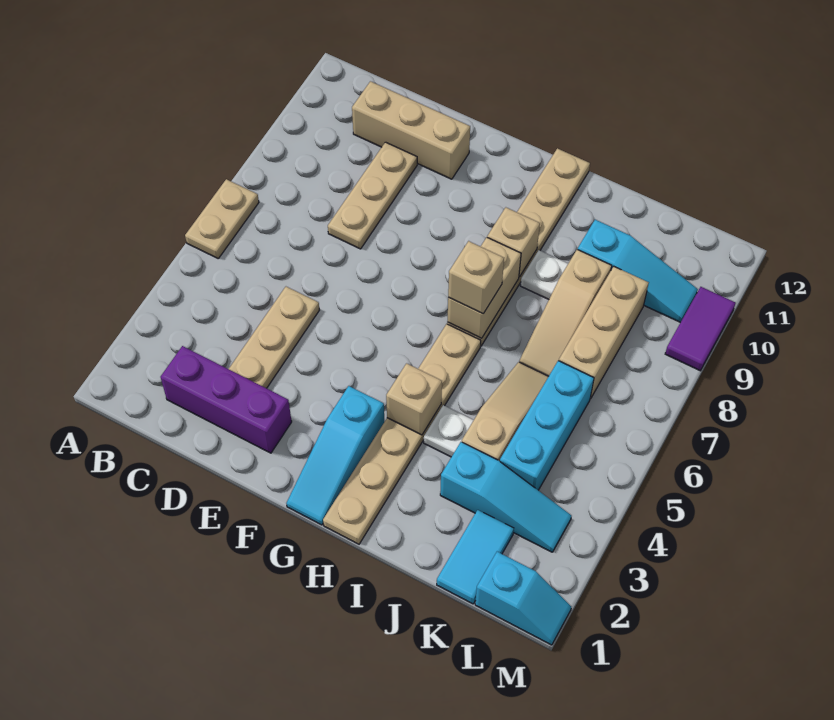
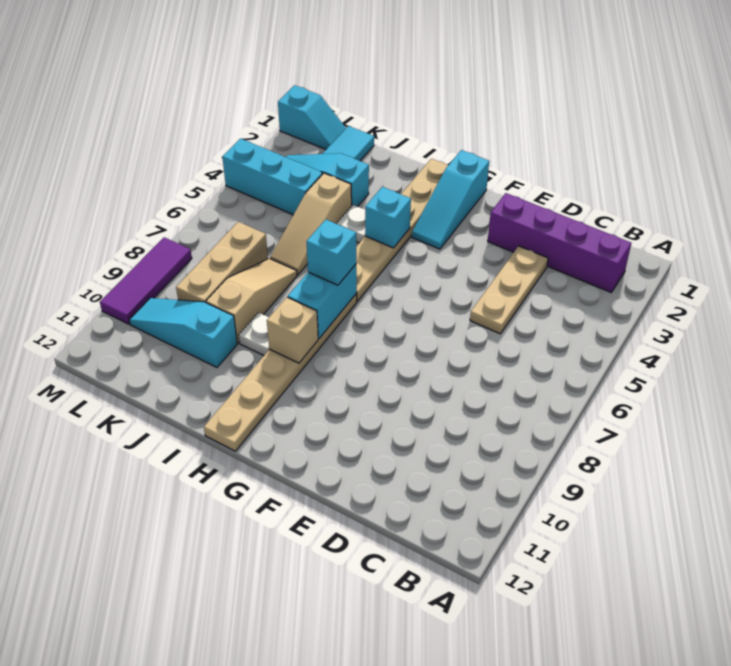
tan 1x2 plate [185,179,259,258] -> none
purple 1x3 brick [161,346,292,453] -> purple 1x4 brick [488,193,631,292]
tan 1x3 brick [352,81,470,179] -> none
tan 1x3 plate [328,142,417,249] -> none
cyan 1x3 slope [286,386,384,525] -> cyan 1x3 slope turned to [412,150,489,249]
tan 1x1 brick [386,363,442,435] -> cyan 1x1 brick [365,187,411,248]
tan 1x2 brick [447,237,521,338] -> cyan 1x2 brick [288,265,357,338]
tan 1x1 brick [448,241,504,314] -> cyan 1x1 brick [306,220,356,285]
cyan 1x3 brick [500,361,594,490] -> cyan 1x3 brick turned to [222,139,323,215]
cyan 1x2 slope [475,552,571,645] -> cyan 1x2 slope turned to [278,85,346,149]
purple 1x2 tile [665,287,735,371] -> purple 1x3 tile [100,237,192,324]

